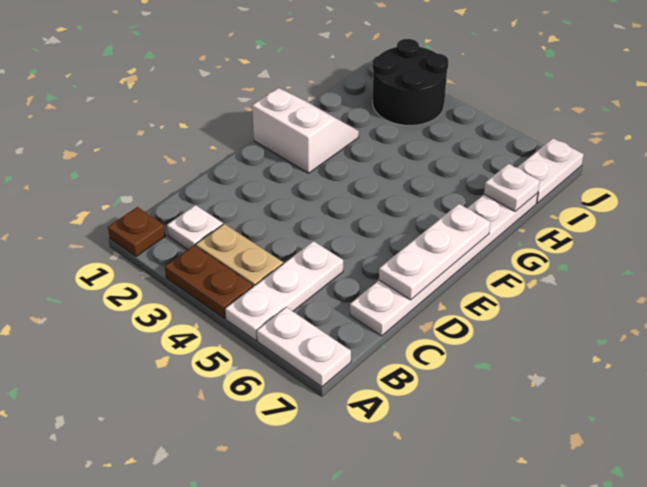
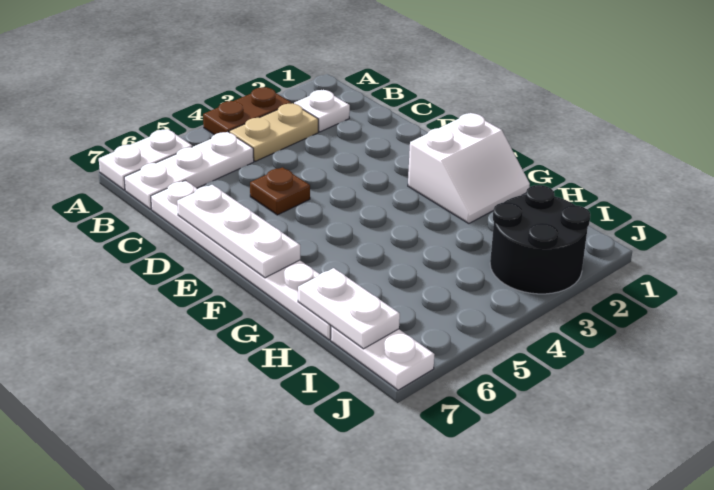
brown 1x1 plate [108,207,165,257] -> brown 1x1 plate moved to [250,167,310,215]
white 1x3 plate [225,241,343,341] -> white 1x3 plate turned to [124,132,254,209]
white 1x1 plate [484,164,540,211] -> white 1x2 plate [298,268,400,349]

